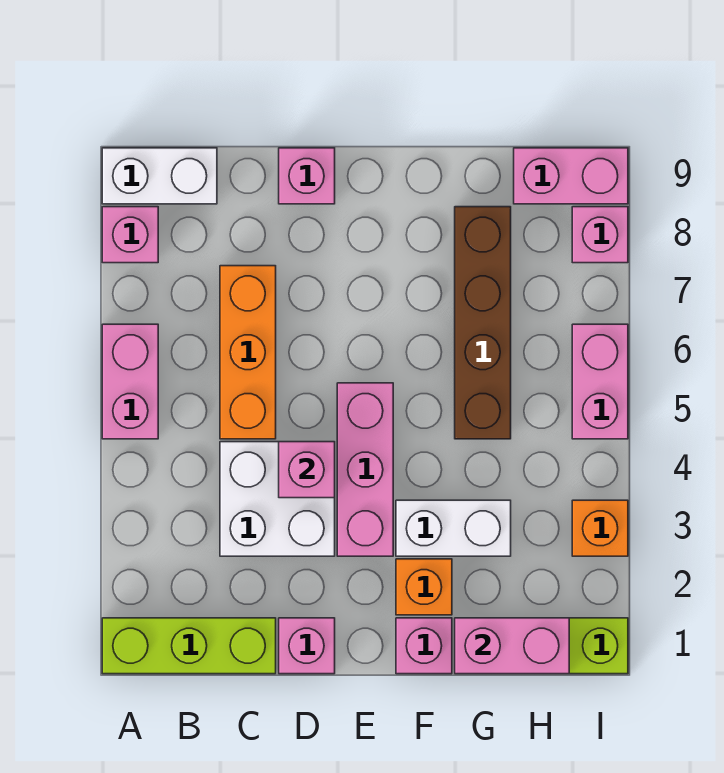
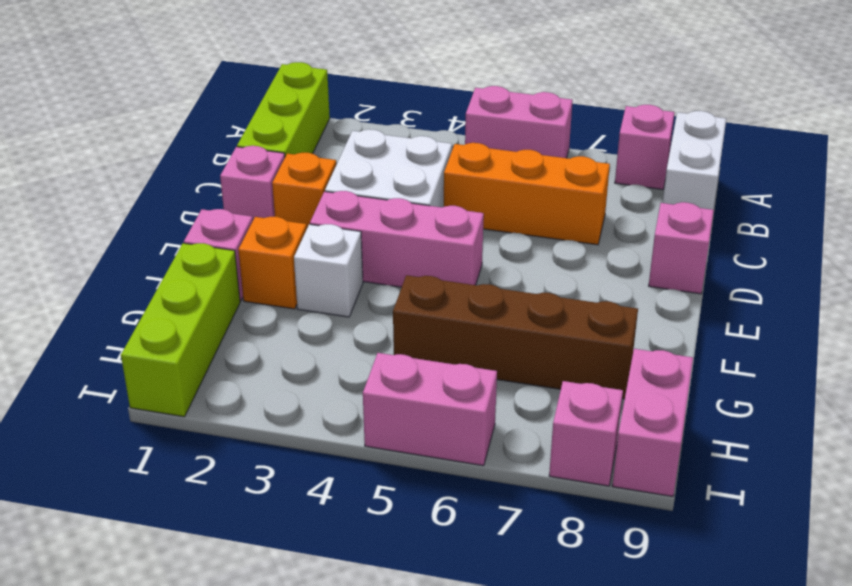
pink 1x1 brick [279,442,335,498] -> none
white 1x2 brick [396,500,511,556] -> white 1x1 brick [294,224,363,317]
pink 1x2 brick [455,618,569,674] -> none
orange 1x1 brick [572,500,628,556] -> orange 1x1 brick moved to [272,153,336,228]

